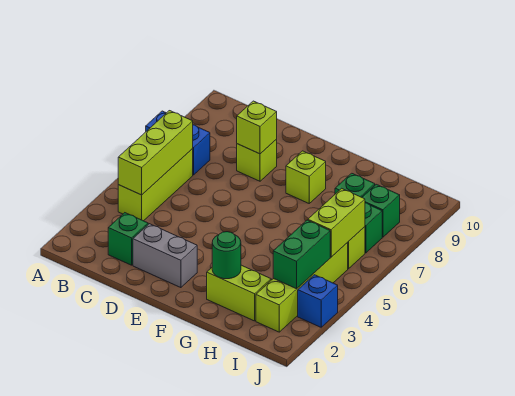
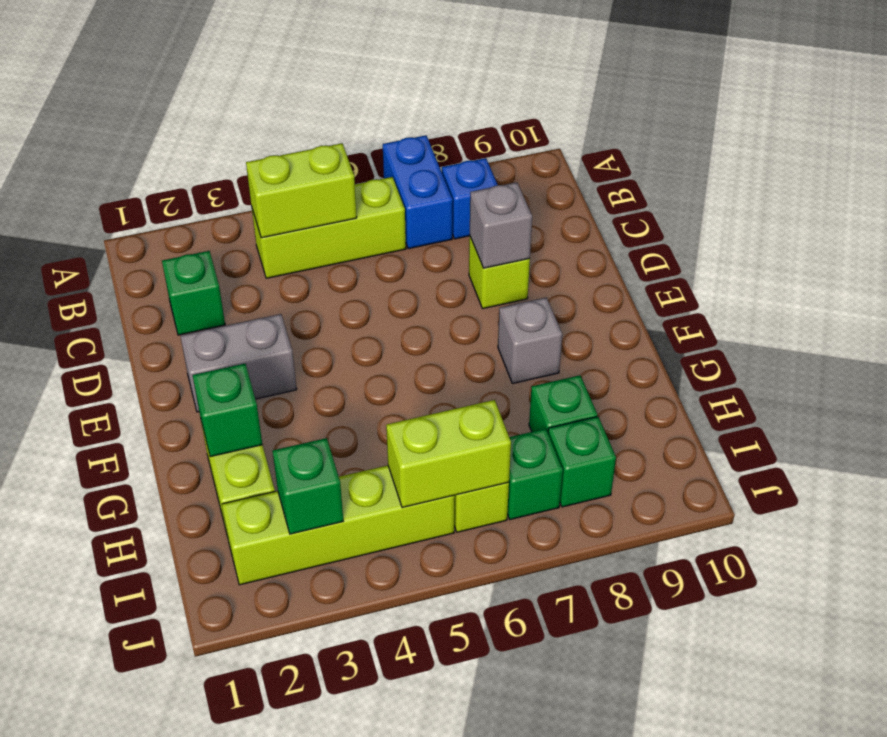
lime 1x3 brick [118,111,193,195] -> lime 1x2 brick [246,143,357,238]
grey 1x2 brick [133,224,197,288] -> grey 1x2 brick turned to [180,314,297,412]
lime 1x1 brick [237,101,277,154] -> grey 1x1 brick [470,182,532,268]
lime 1x1 brick [286,151,326,203] -> grey 1x1 brick [498,297,562,384]
green 1x1 round brick [212,232,241,279] -> green 1x1 brick [193,364,262,457]
green 1x2 brick [273,220,330,289] -> green 1x1 brick [273,438,343,534]
blue 1x1 brick [298,275,338,327] -> blue 1x1 brick moved to [442,158,498,239]

